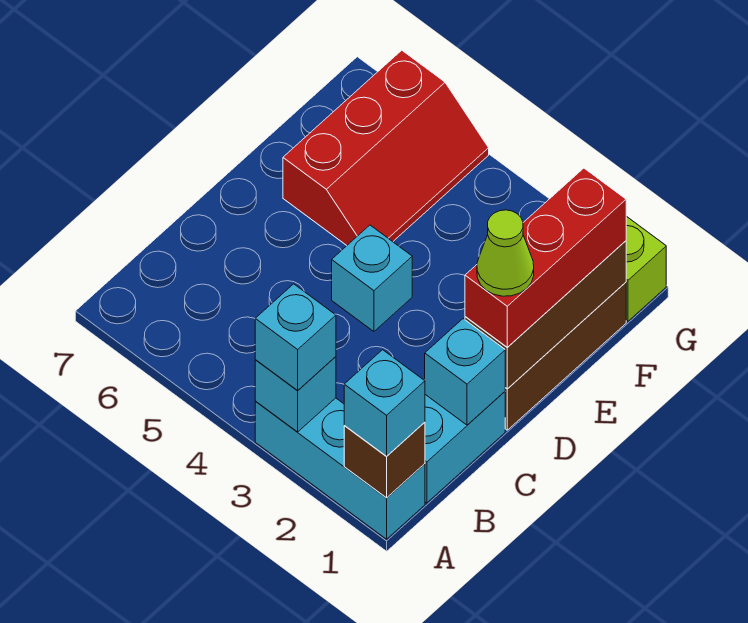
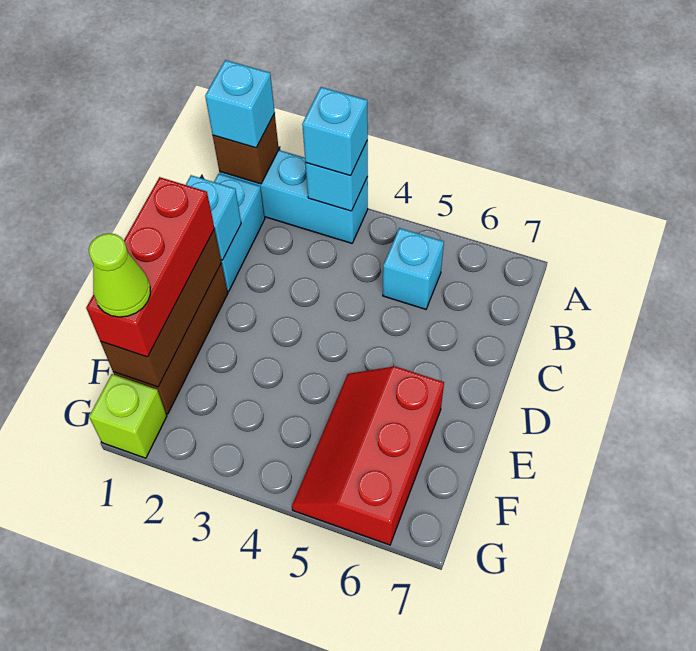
lime 1x1 cone [477,210,534,296] -> lime 1x1 cone moved to [89,233,150,317]
cyan 1x1 brick [332,225,412,331] -> cyan 1x1 brick moved to [383,228,444,309]

